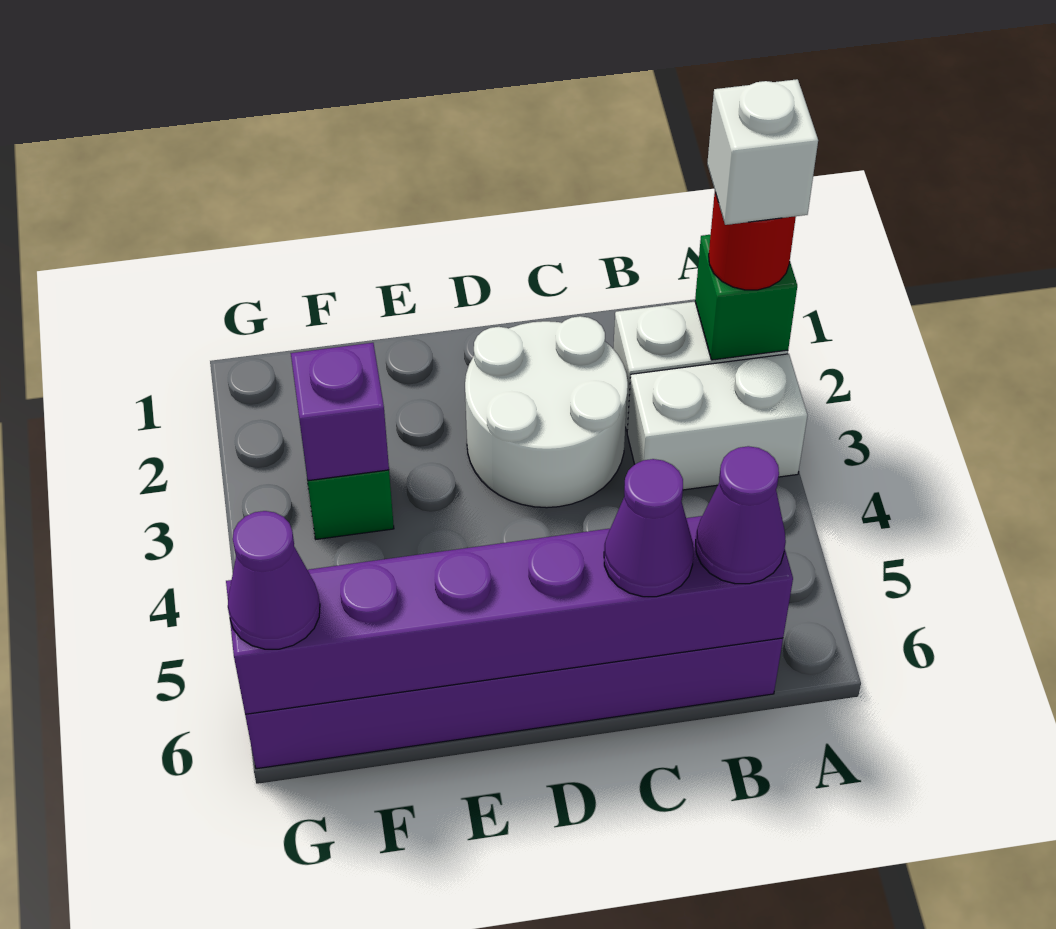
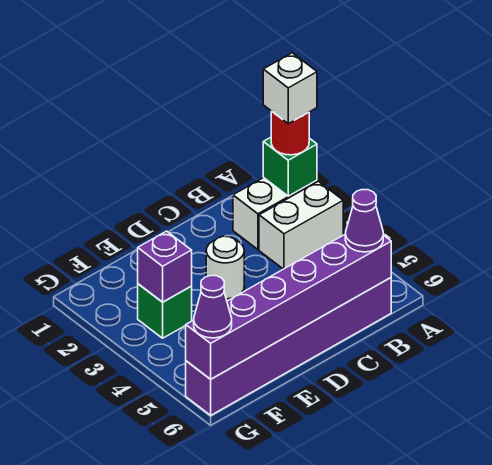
white 2x2 round brick [465,316,628,508] -> white 1x1 round brick [206,236,244,299]
purple 1x1 cone [604,459,694,597] -> none

